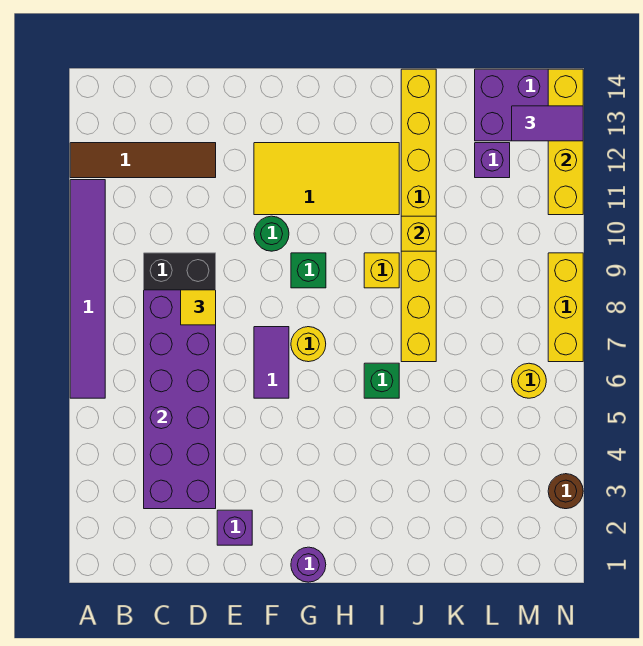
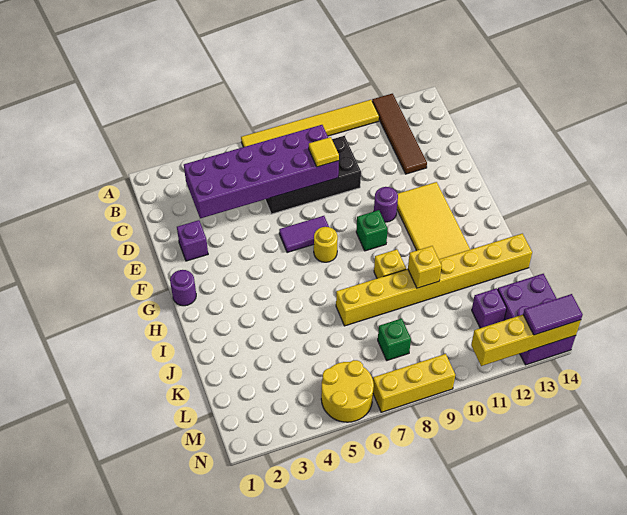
purple 1x6 tile [70,180,105,398] -> yellow 1x6 tile [241,100,379,147]
green 1x1 round brick [254,216,289,251] -> purple 1x1 round brick [374,187,398,222]
green 1x1 brick [364,363,399,398] -> green 1x1 brick moved to [378,318,411,360]
yellow 1x1 round brick [512,363,546,398] -> yellow 2x2 round brick [321,360,374,422]
purple 1x2 tile [512,106,583,141] -> purple 1x2 tile turned to [523,294,583,335]
brown 1x1 round brick [548,474,583,509] -> none

